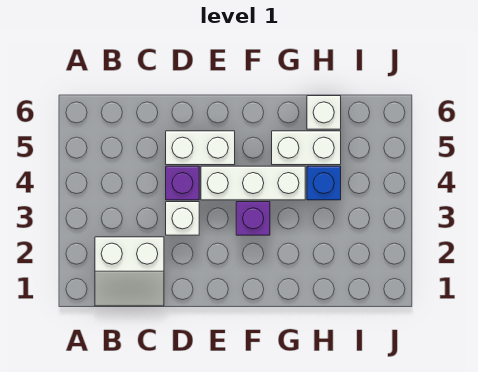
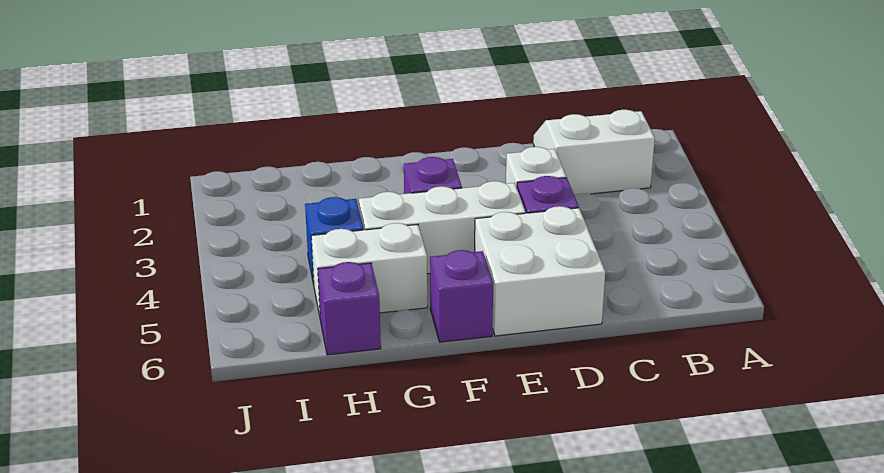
white 1x2 brick [166,131,235,165] -> white 2x2 brick [475,206,605,336]
none -> purple 1x1 brick [430,250,493,342]
white 1x1 brick [307,96,341,129] -> purple 1x1 brick [318,262,381,355]

